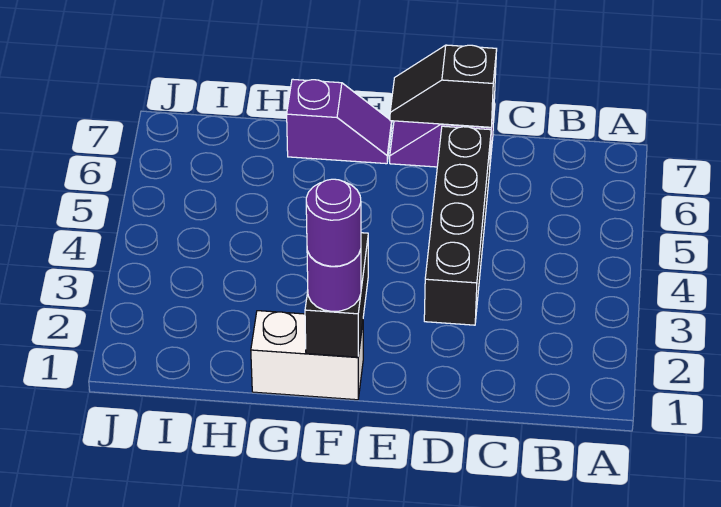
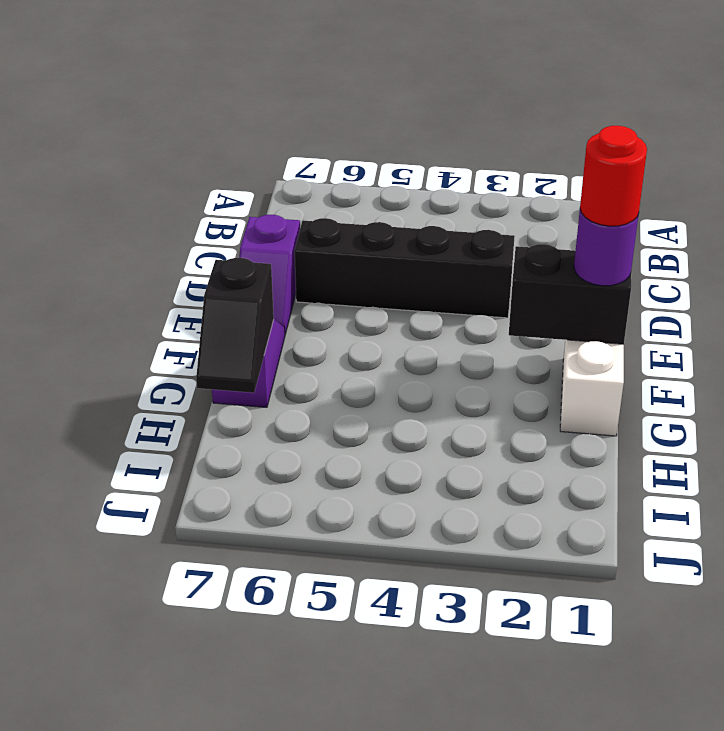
black 1x2 slope [390,45,497,127] -> black 1x2 slope moved to [196,258,274,393]
purple 1x1 round brick [306,179,361,266] -> red 1x1 round brick [580,126,647,226]

